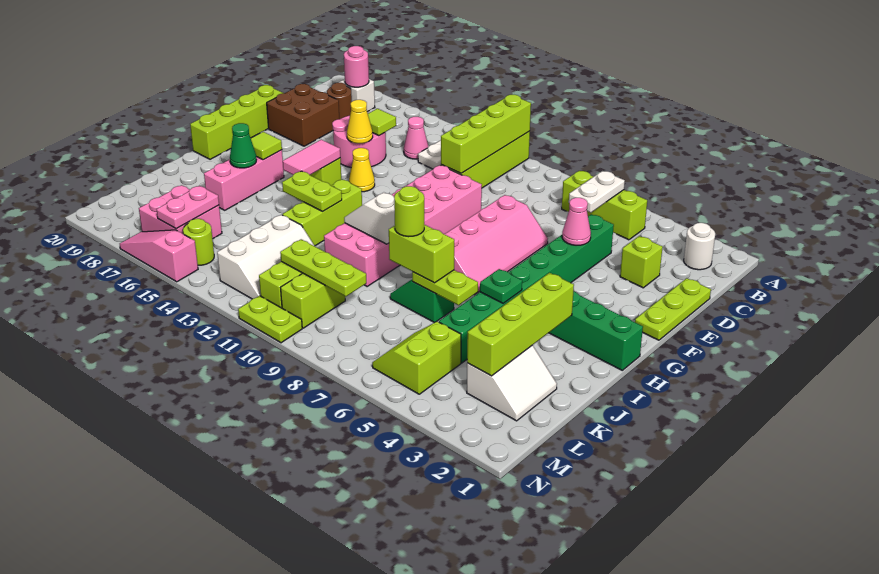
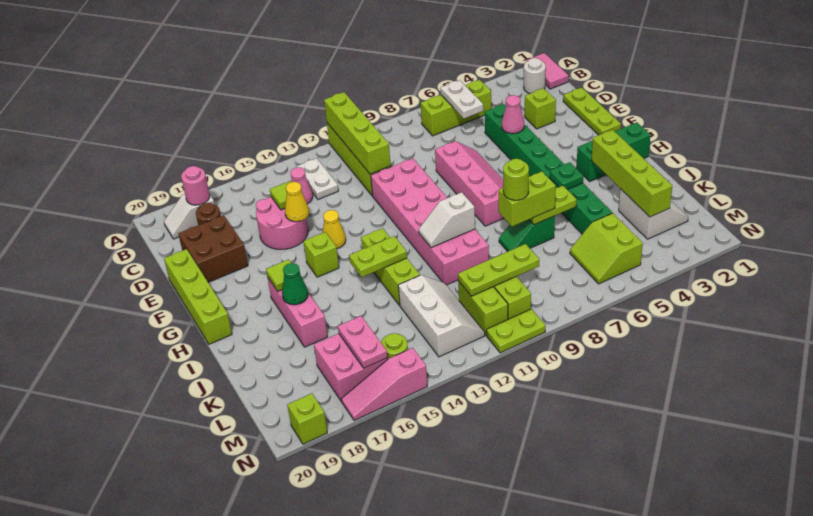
pink 1x2 tile [283,140,340,175] -> pink 1x2 tile moved to [527,53,568,89]
none -> lime 1x1 brick [287,393,327,444]

